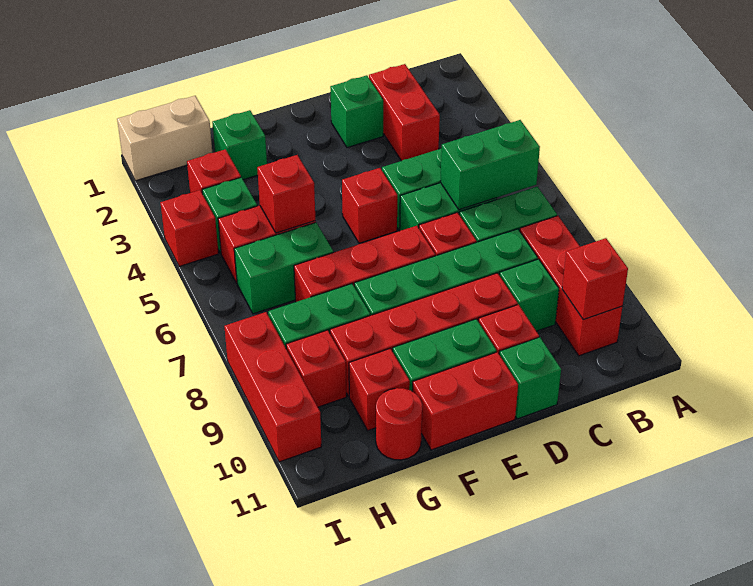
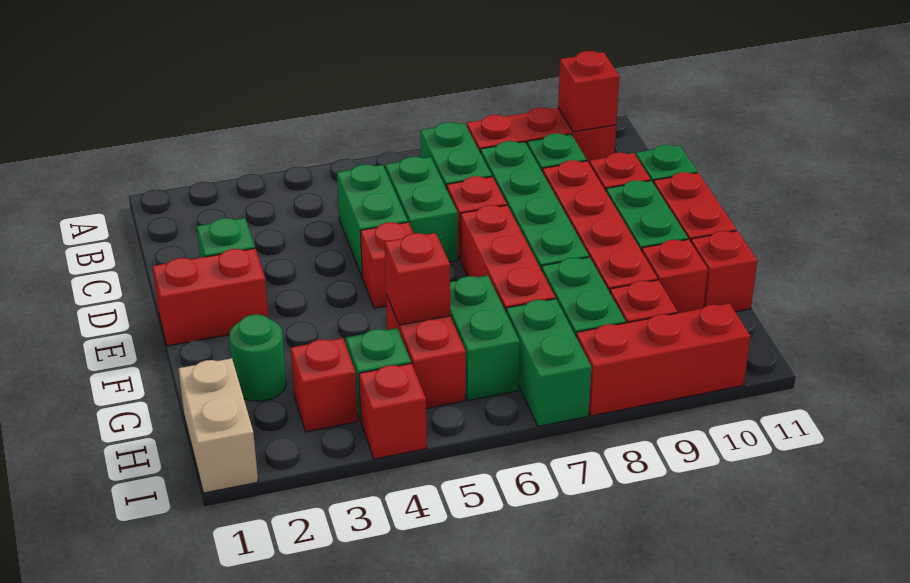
green 1x2 brick [440,120,540,210] -> green 1x2 brick moved to [506,299,591,426]
red 1x2 brick [369,64,440,161] -> red 1x2 brick moved to [153,248,268,346]
green 1x1 brick [212,110,267,180] -> green 1x1 round brick [229,315,286,401]
red 1x1 round brick [376,388,422,460] -> red 1x1 brick [691,231,757,312]

